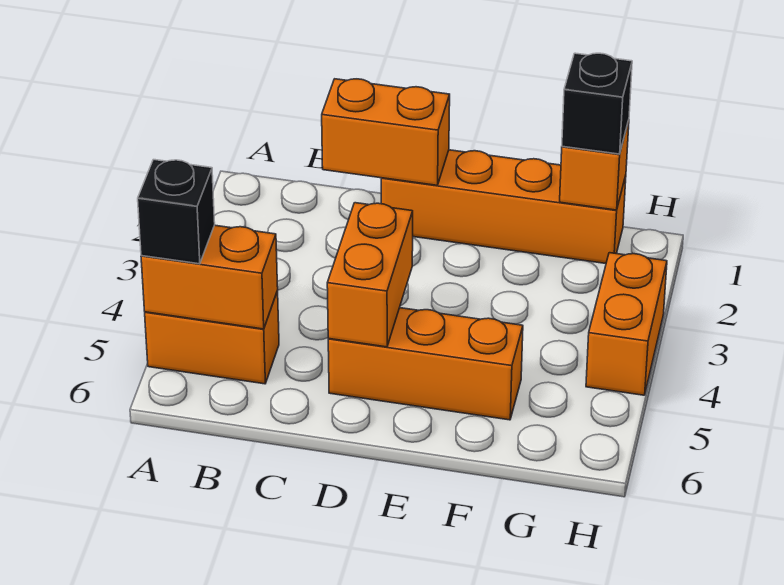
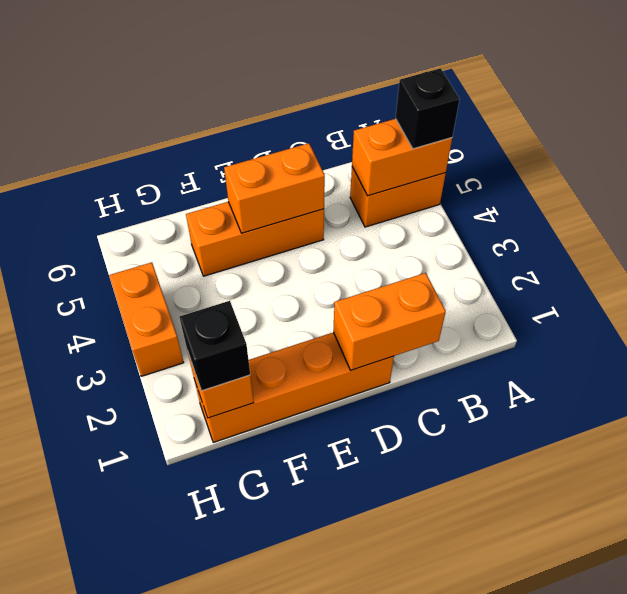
orange 1x2 brick [327,203,413,347] -> orange 1x2 brick turned to [224,143,325,233]

